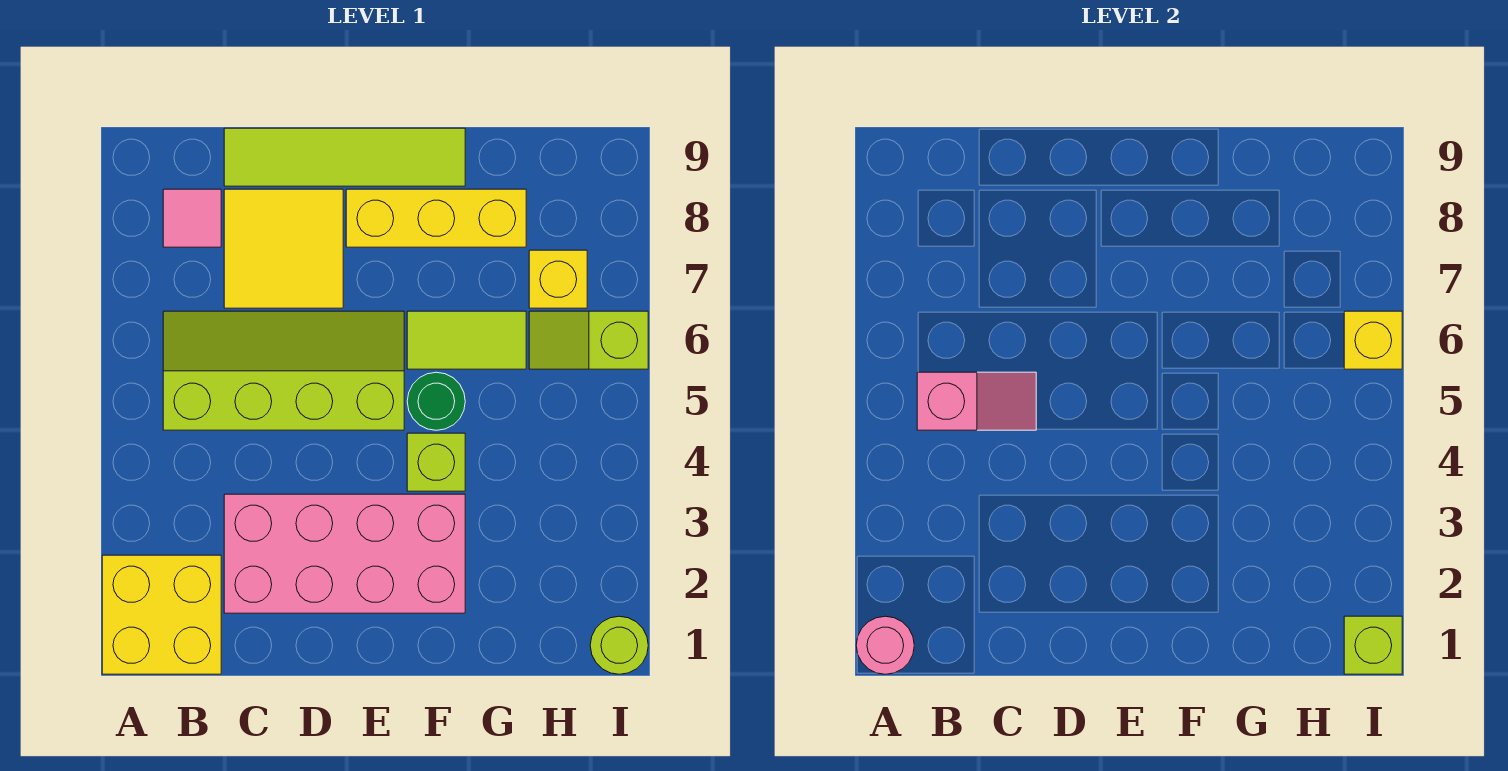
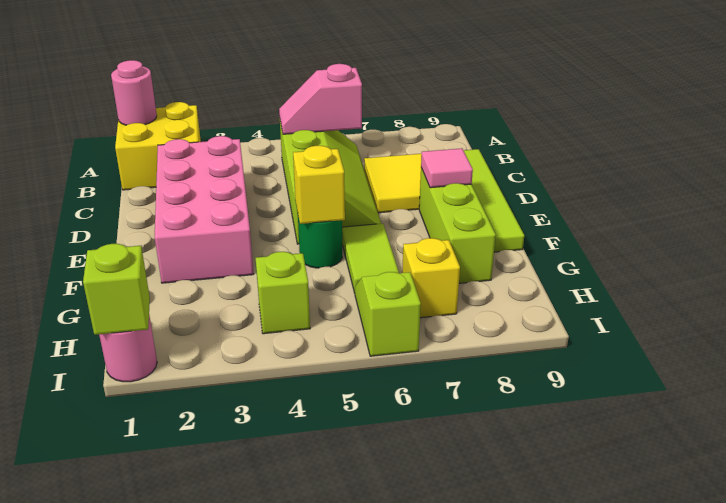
pink 1x2 slope [917,372,1036,430] -> pink 1x2 slope turned to [279,64,362,134]
pink 1x1 tile [163,189,221,247] -> pink 1x1 tile moved to [421,148,473,188]
yellow 1x3 brick [346,189,526,247] -> lime 1x3 brick [419,168,496,283]
lime 1x1 brick [407,433,465,491] -> lime 1x1 brick moved to [256,252,310,334]
lime 1x1 round brick [590,616,648,674] -> pink 1x1 round brick [99,316,157,382]
yellow 1x1 brick [1344,311,1402,369] -> yellow 1x1 brick moved to [293,146,345,224]

